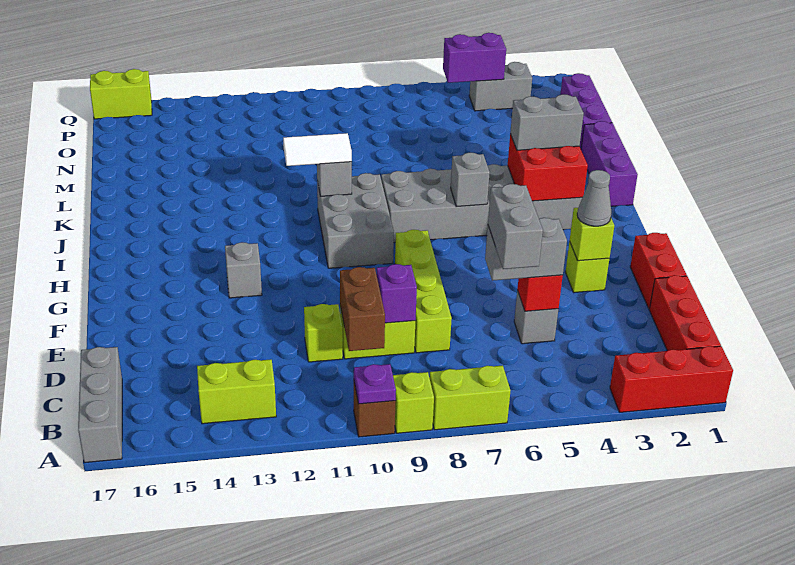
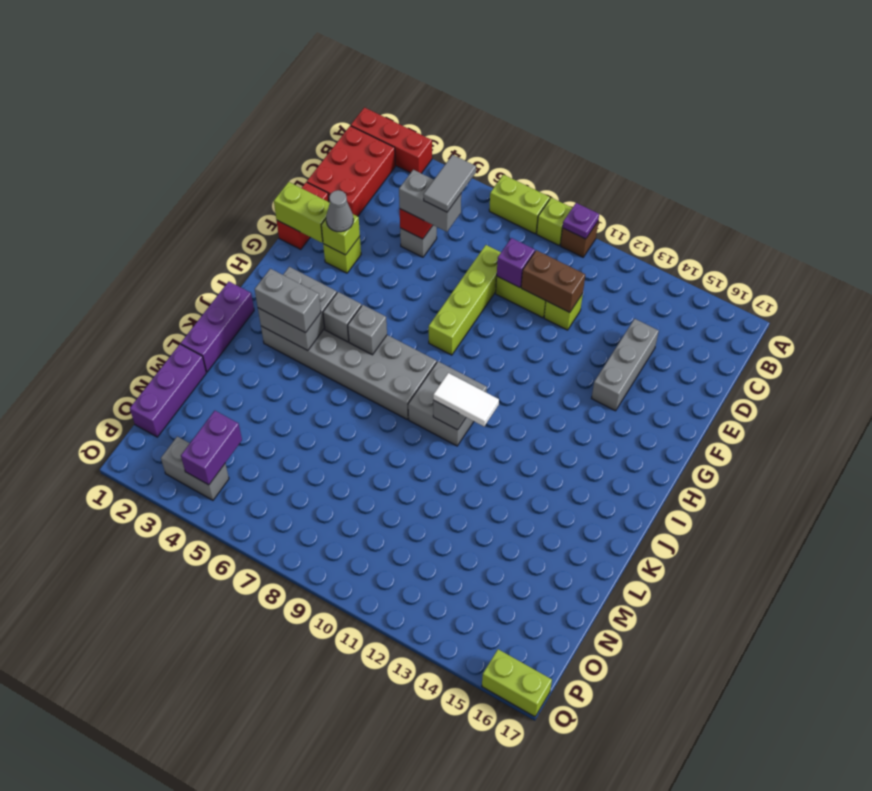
grey 1x3 brick [78,347,122,463] -> grey 1x3 brick moved to [592,319,659,411]
red 1x3 brick [649,275,721,351] -> red 2x3 brick [307,126,395,216]
lime 1x2 brick [197,359,276,424] -> lime 1x2 brick moved to [274,182,330,243]
grey 1x2 brick [488,184,543,269] -> grey 1x2 tile [423,155,476,212]
brown 1x2 brick [340,267,385,351] -> brown 1x2 brick turned to [521,250,585,313]
grey 1x1 brick [225,242,262,298] -> grey 1x1 brick moved to [323,292,361,342]
grey 2x3 brick [317,173,394,268] -> grey 2x2 brick [408,362,487,446]
red 2x2 brick [508,134,588,201] -> grey 2x2 brick [258,267,337,351]
purple 1x2 brick [443,33,506,83] -> purple 1x2 brick turned to [181,411,242,485]

